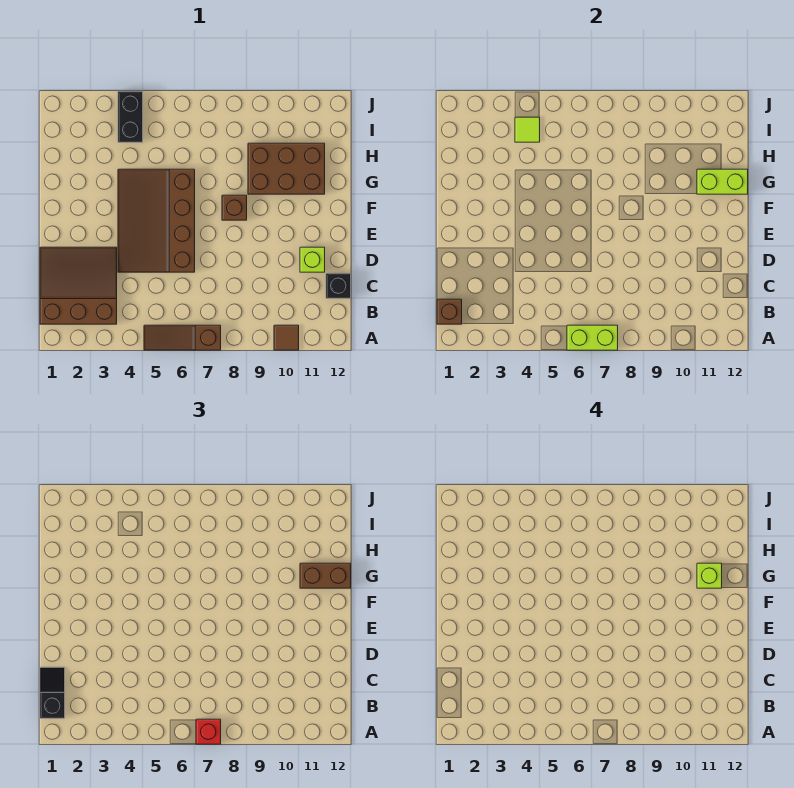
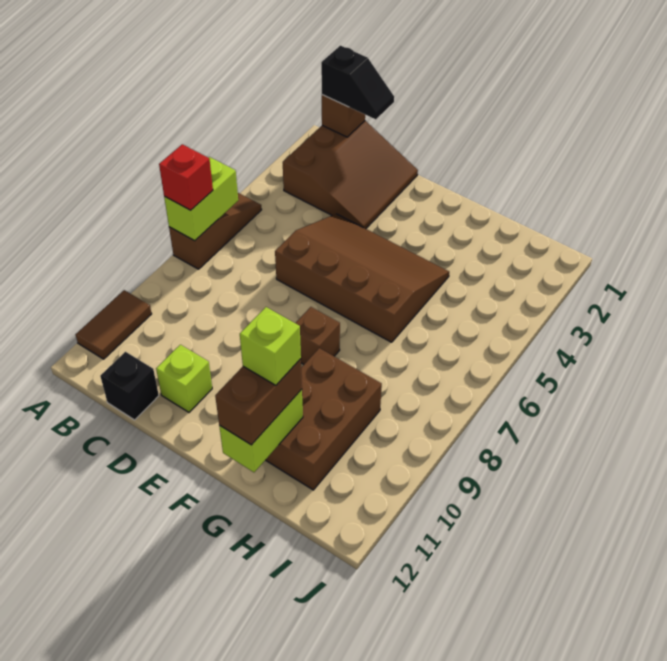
brown 1x1 tile [274,325,299,350] -> brown 1x2 tile [76,290,152,359]
black 1x2 brick [118,91,143,142] -> none
lime 1x1 tile [515,117,540,142] -> none

